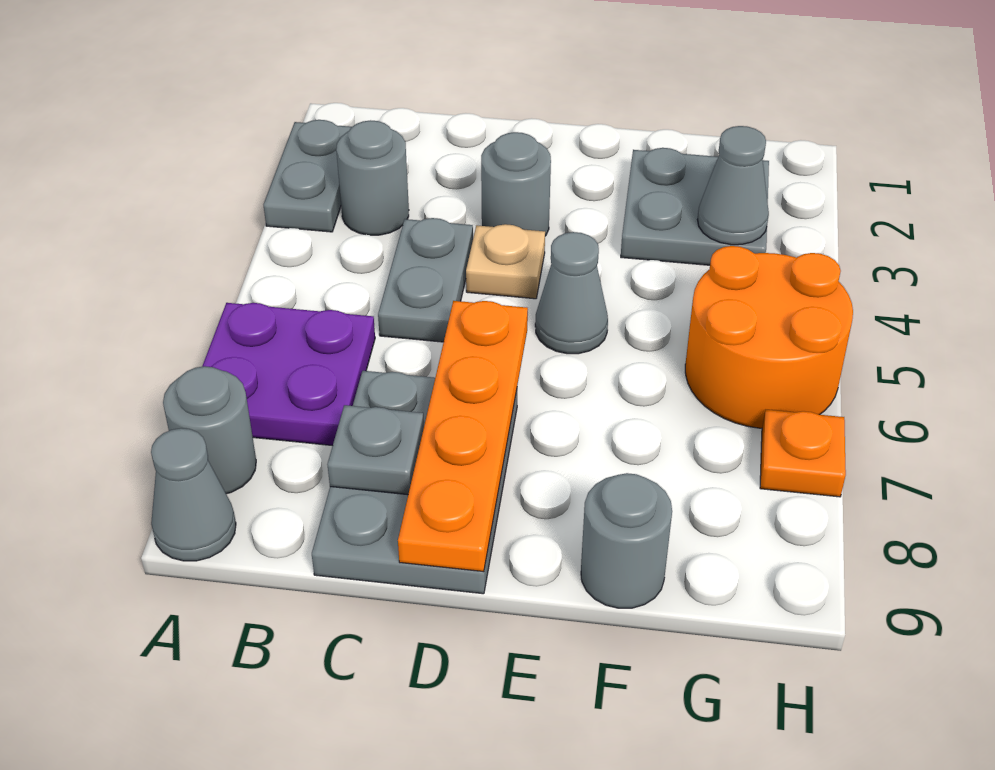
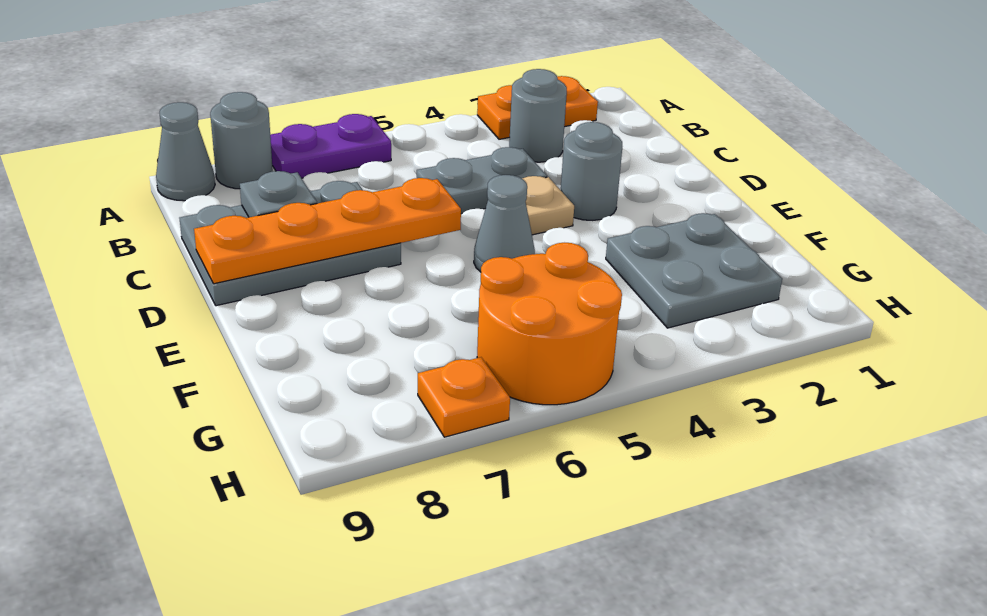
grey 1x2 plate [264,120,351,232] -> orange 1x2 plate [477,76,598,139]
purple 2x2 plate [202,303,375,446] -> purple 1x2 plate [270,114,391,178]
grey 1x1 round brick [581,473,672,608] -> none
grey 1x1 cone [698,126,769,245] -> none

